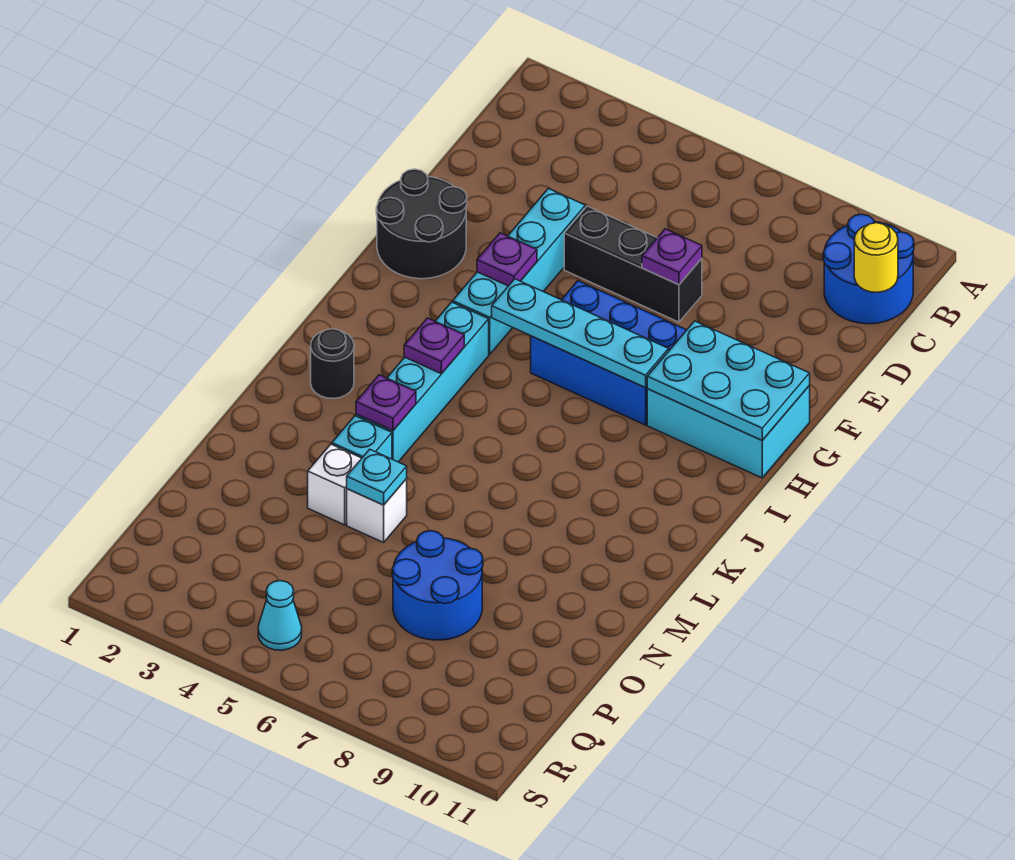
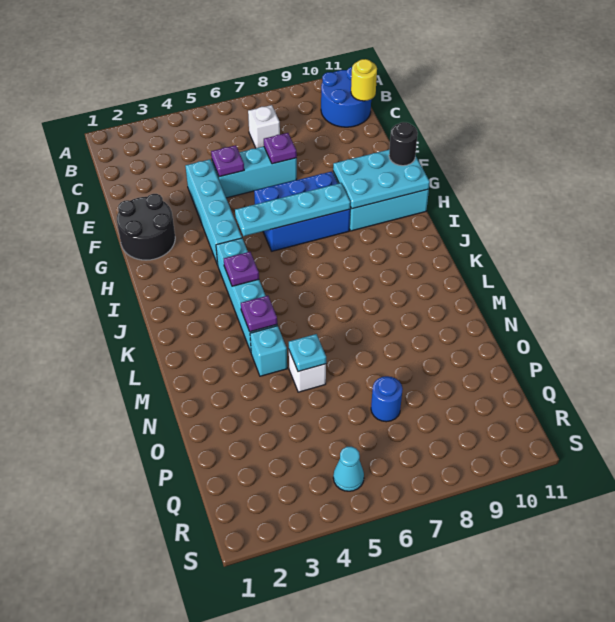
black 1x3 brick [564,206,702,322] -> cyan 1x3 brick [212,146,297,198]
purple 1x1 plate [477,233,537,286] -> purple 1x1 plate moved to [211,145,244,177]
black 1x1 round brick [311,329,354,399] -> black 1x1 round brick moved to [389,122,418,166]
white 1x1 brick [308,444,362,525] -> white 1x1 brick moved to [248,105,280,148]
blue 2x2 round brick [392,531,483,640] -> blue 1x1 round brick [371,376,403,422]

